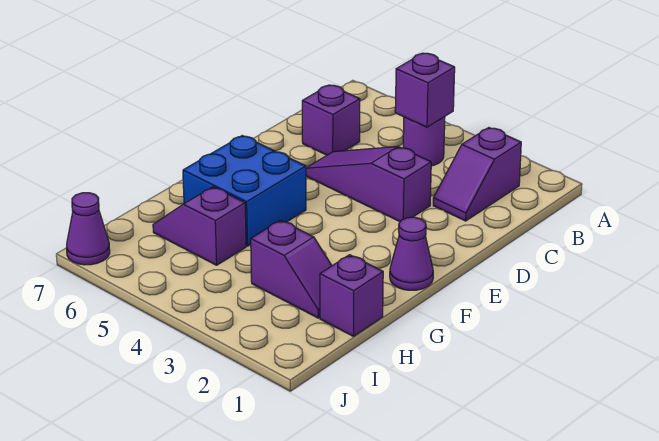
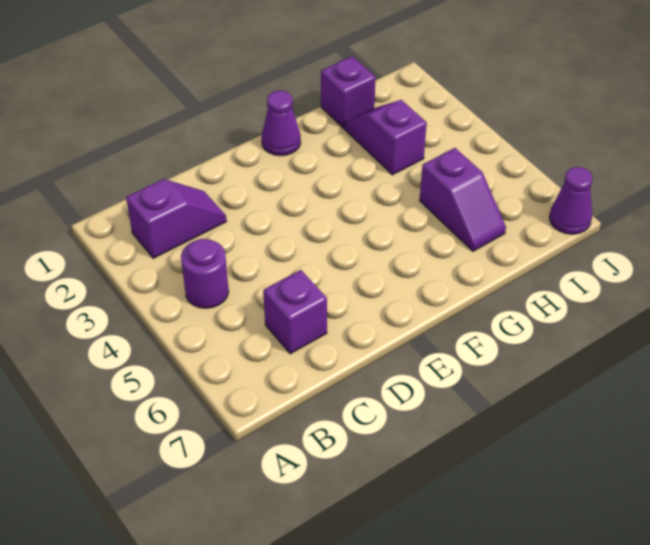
purple 1x1 brick [395,53,455,127] -> none
purple 1x3 slope [306,147,431,221] -> none
blue 2x2 brick [183,136,306,246] -> none

